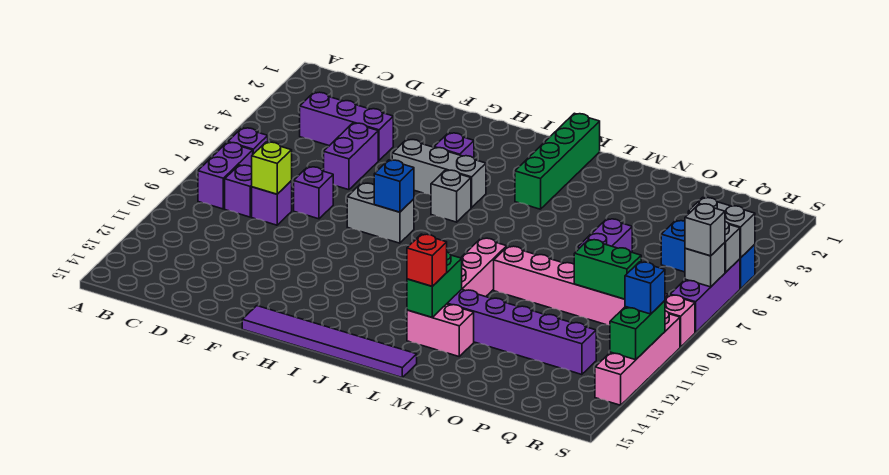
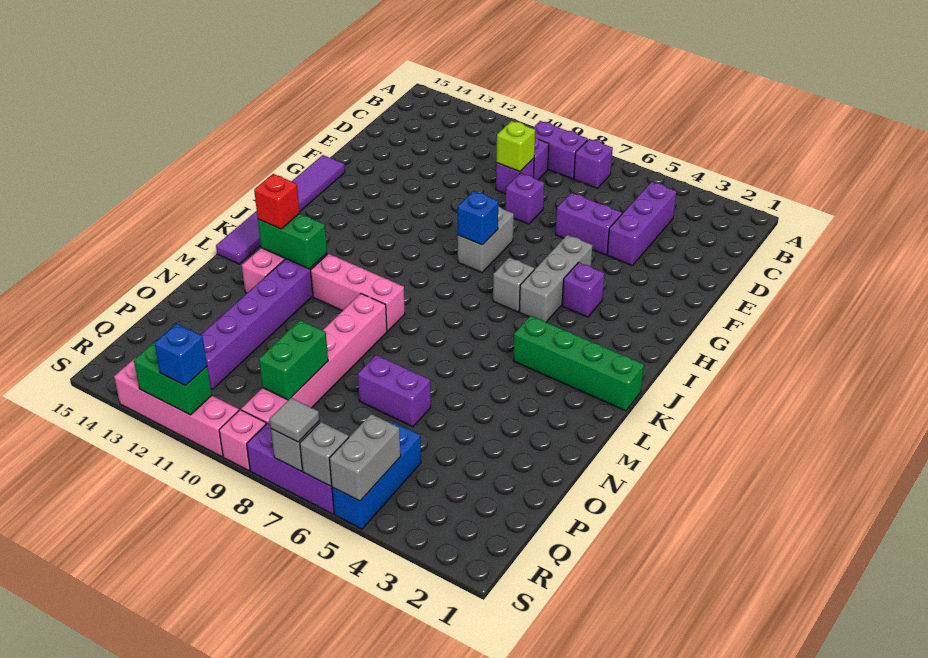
grey 1x1 brick [685,204,725,256] -> grey 1x1 tile [270,398,319,442]

